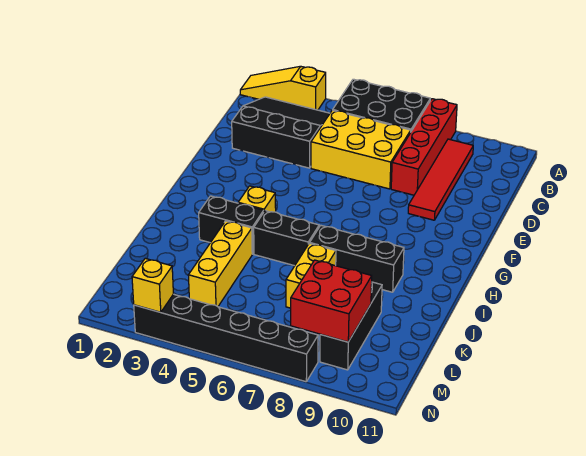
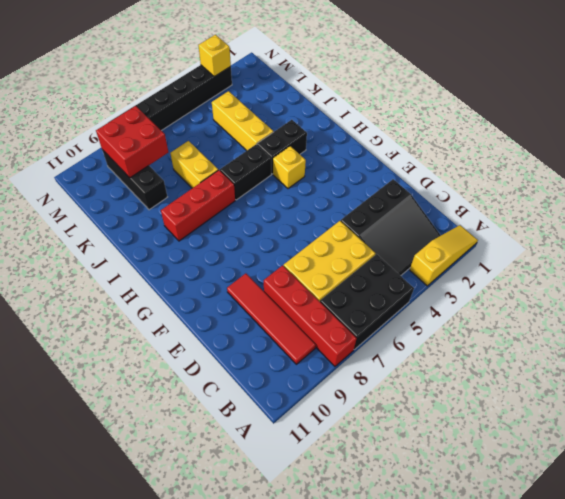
black 1x3 brick [310,226,404,292] -> red 1x3 brick [161,170,235,241]

